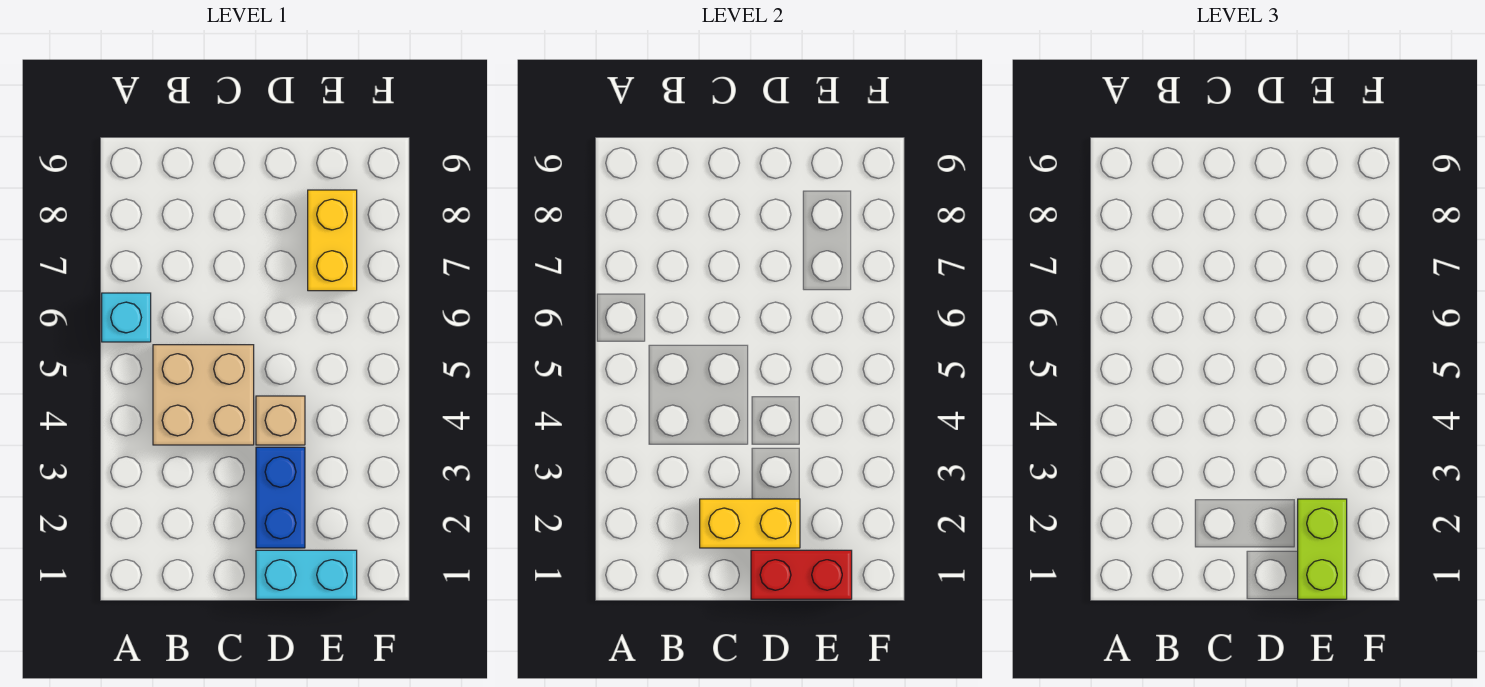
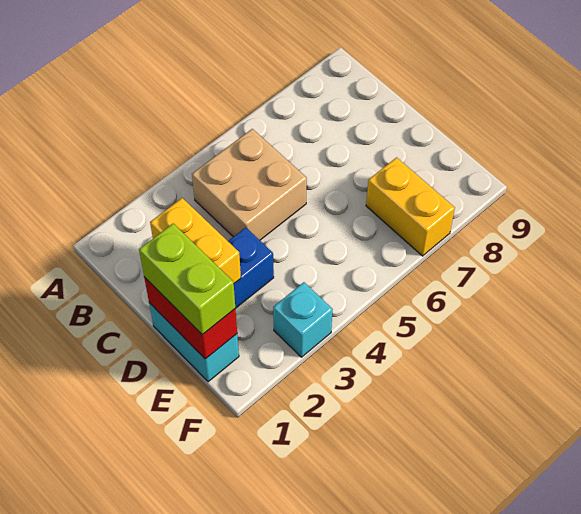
cyan 1x1 brick [102,293,151,342] -> cyan 1x1 brick moved to [273,282,333,357]
tan 1x1 brick [256,396,305,445] -> none
lime 1x2 brick [1298,499,1347,599] -> lime 1x2 brick turned to [139,224,235,335]
yellow 1x2 brick [308,190,357,291] -> yellow 1x2 brick turned to [366,157,455,256]

